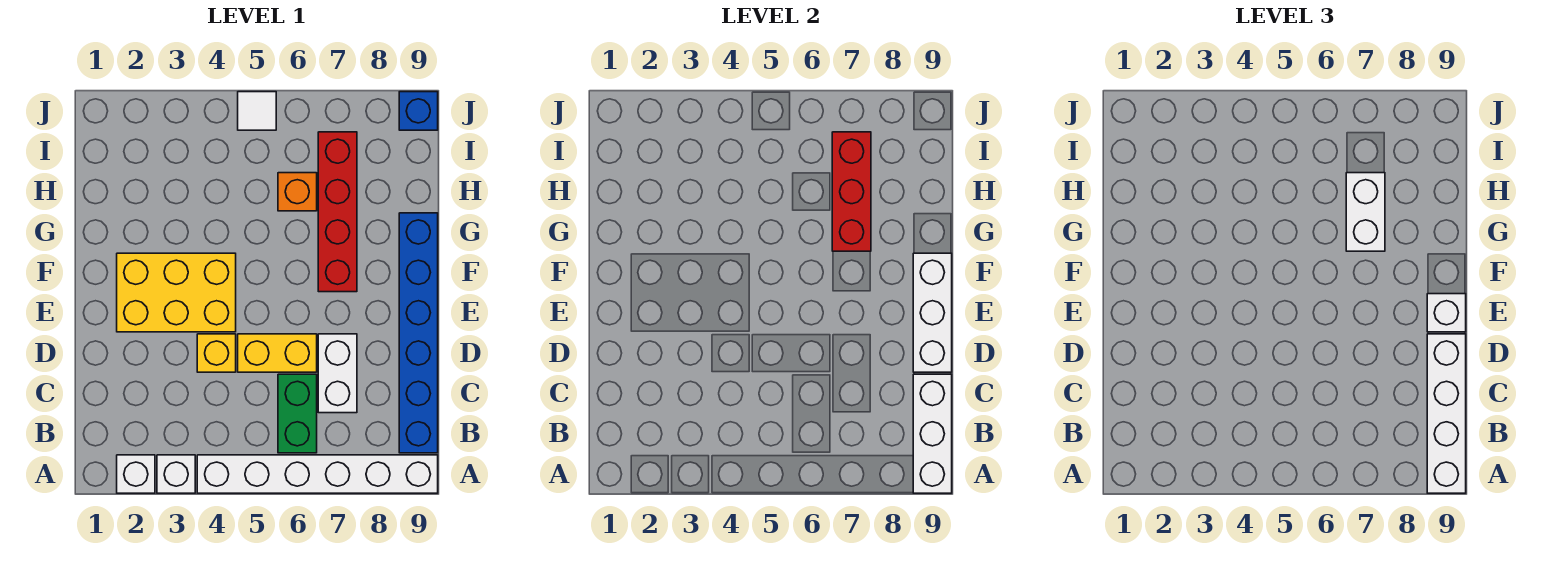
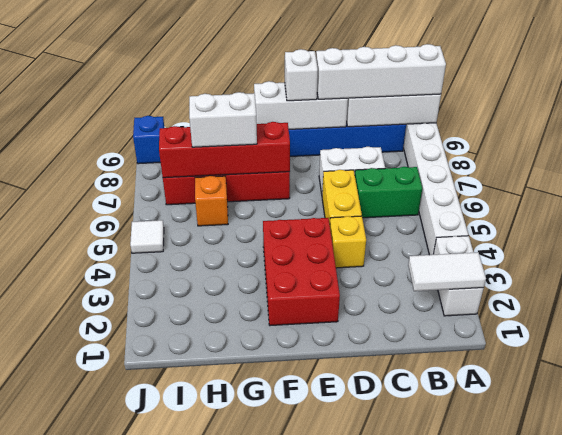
none -> white 1x2 tile [408,252,486,291]
yellow 2x3 brick [117,253,236,332] -> red 2x3 brick [263,218,340,326]
red 1x3 brick [832,132,871,251] -> red 1x4 brick [159,122,290,178]

